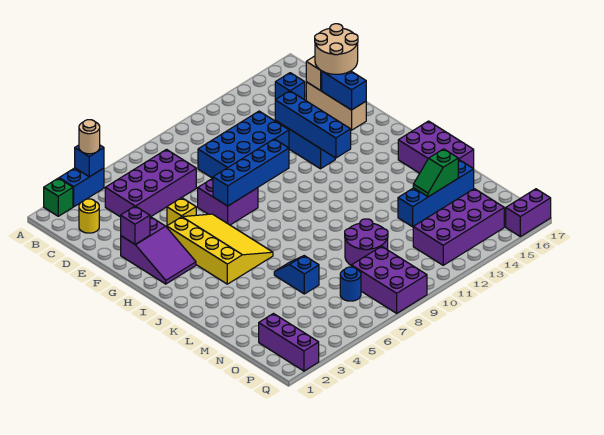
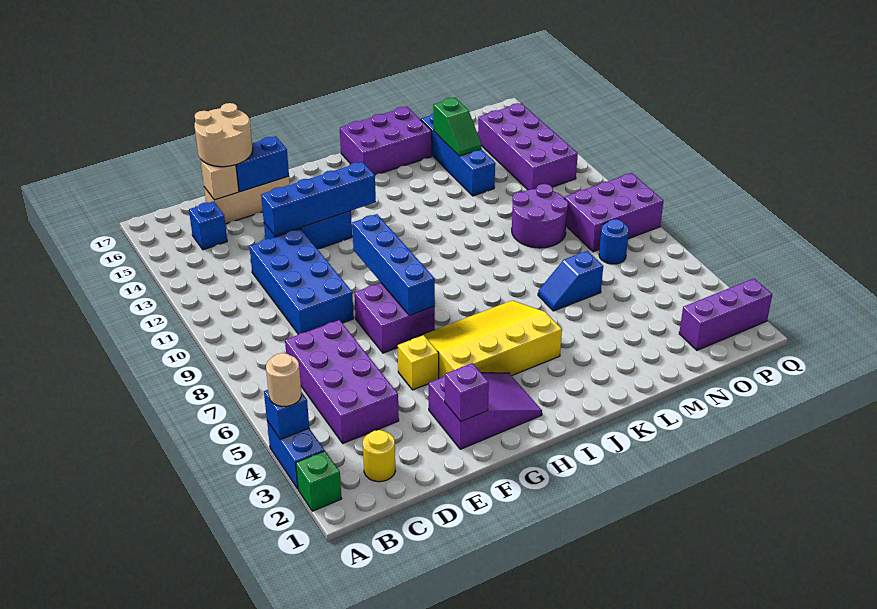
purple 1x2 brick [506,189,551,237] -> none

